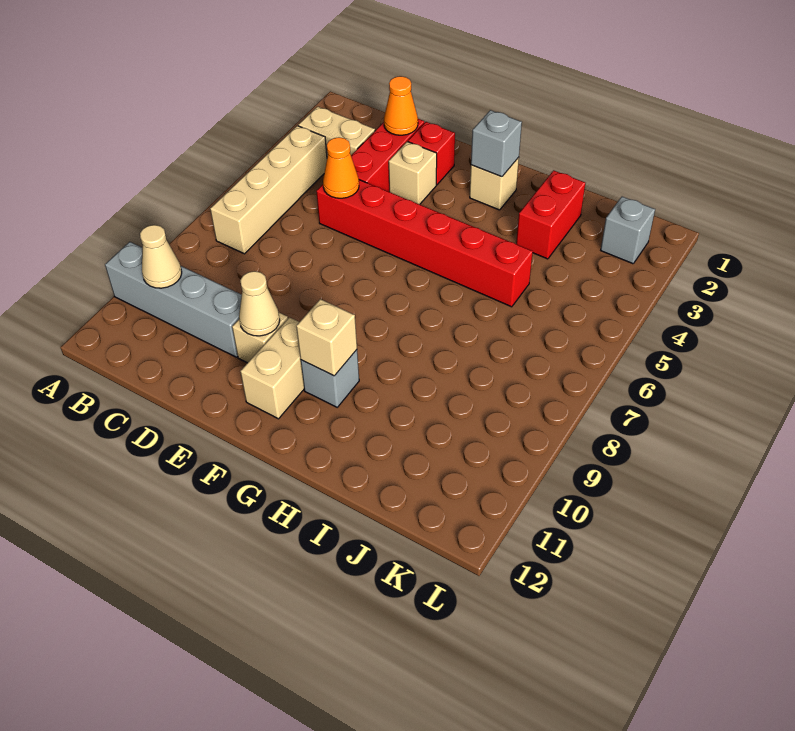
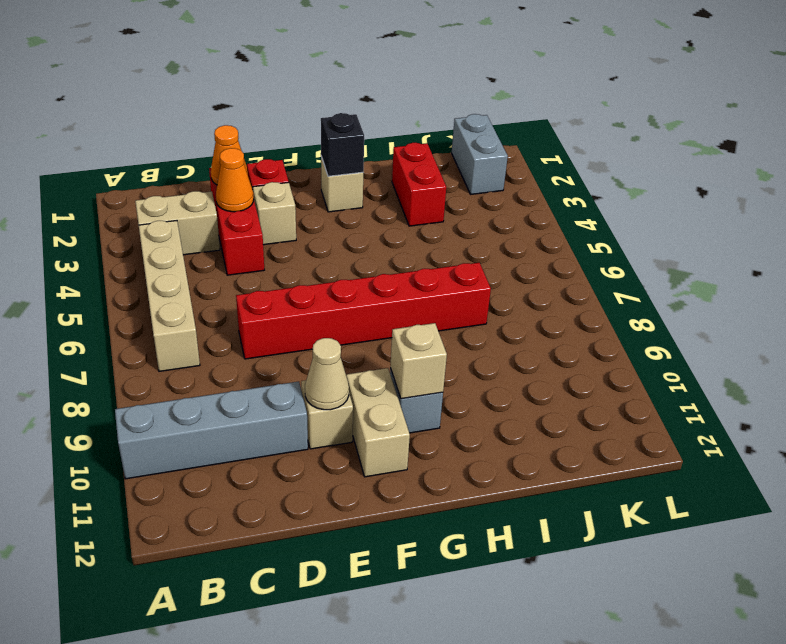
tan 1x1 cone [140,225,182,288] -> none
red 1x6 brick [316,180,533,307] -> red 1x6 brick moved to [236,263,491,359]
orange 1x1 cone [323,137,359,198] -> orange 1x1 cone moved to [216,148,254,212]
grey 1x1 brick [471,110,522,177] -> black 1x1 brick [321,113,364,176]
grey 1x1 brick [601,197,655,264] -> grey 1x2 brick [452,114,508,194]

